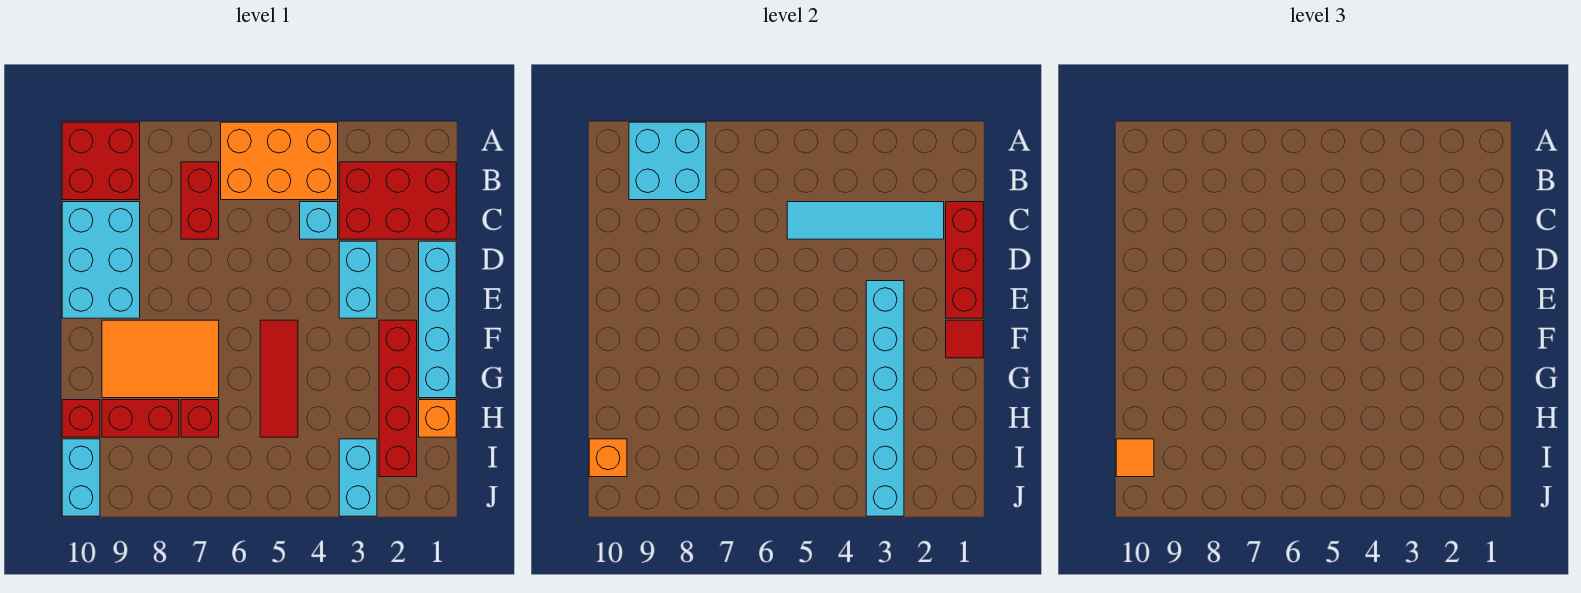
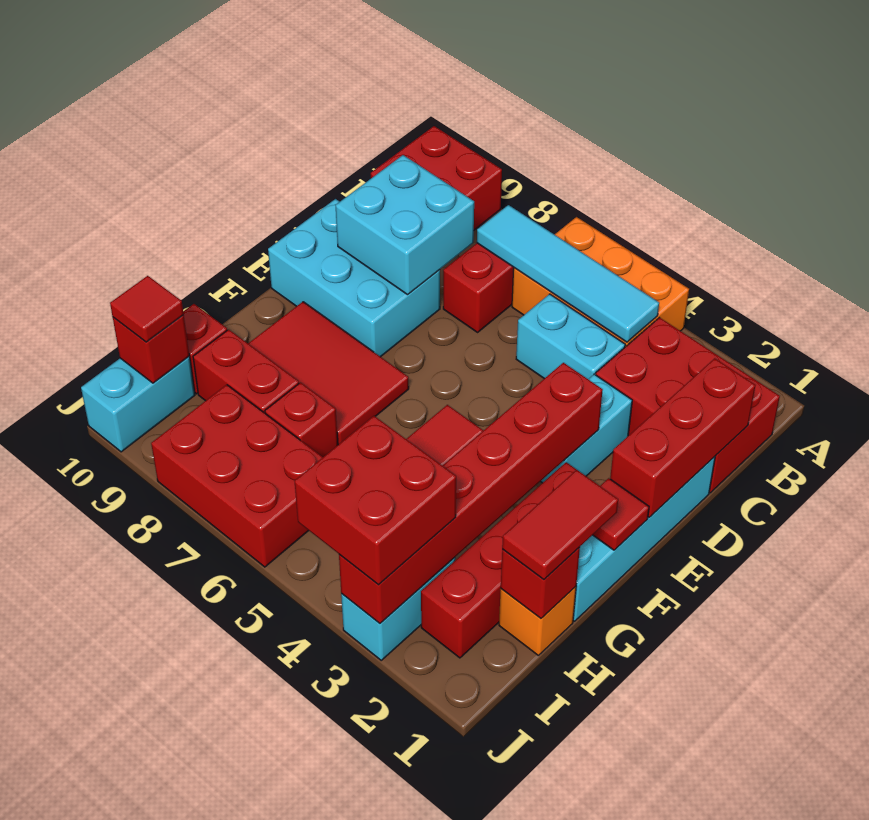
cyan 2x2 brick [629,122,706,200] -> cyan 2x2 brick moved to [336,155,474,295]
cyan 1x4 tile [787,202,944,239] -> cyan 1x4 tile moved to [477,205,659,342]
cyan 1x1 brick [300,202,338,239] -> cyan 1x2 brick [516,294,625,379]
cyan 2x3 brick [62,202,140,318] -> cyan 2x3 brick turned to [268,199,440,357]
cyan 1x6 brick [866,281,904,516] -> red 1x6 brick [339,363,603,623]
orange 2x3 tile [102,320,219,398] -> red 2x3 tile [248,302,409,445]
none -> red 1x2 tile [502,470,618,580]
none -> red 1x1 brick [501,547,580,618]
none -> red 2x2 brick [295,416,456,585]
none -> red 2x3 brick [151,385,323,567]
orange 1x1 brick [589,439,627,477] -> red 1x1 brick [113,315,189,383]
orange 1x1 tile [1116,439,1154,477] -> red 1x1 tile [110,276,184,342]

